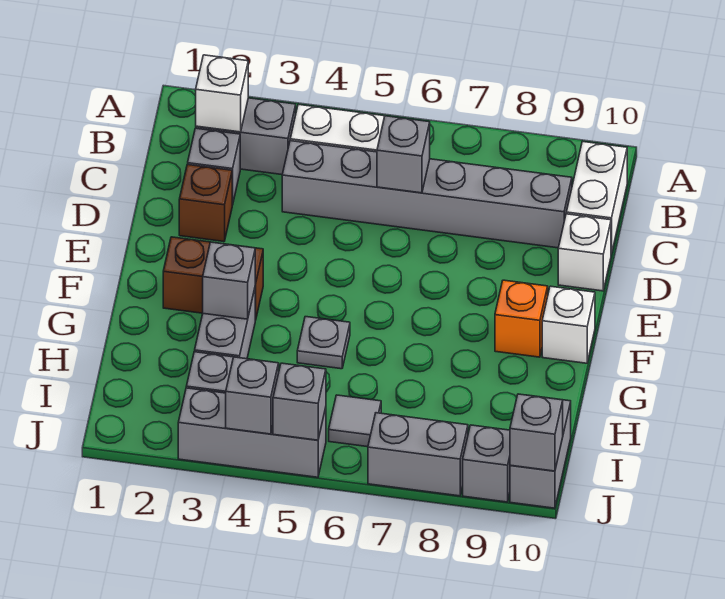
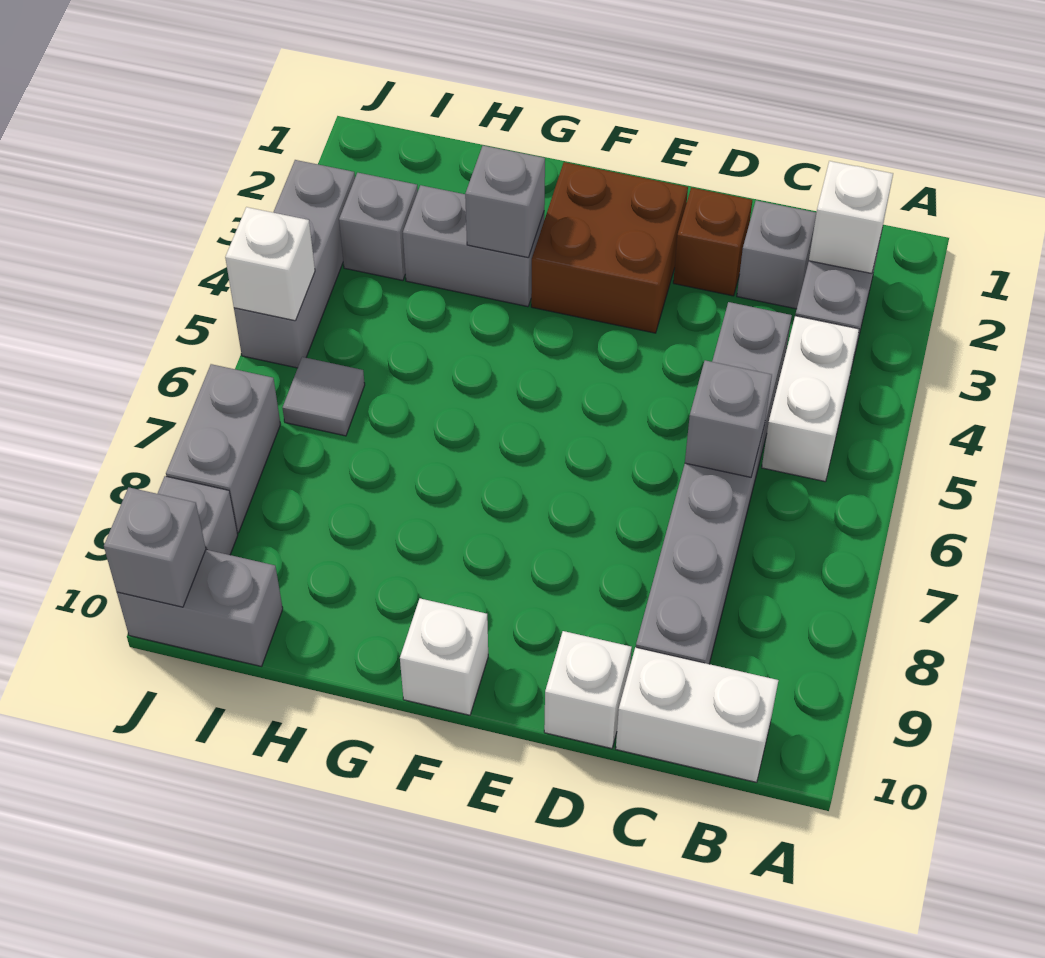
brown 1x2 brick [163,237,263,320] -> brown 2x2 brick [531,162,688,333]
orange 1x1 brick [495,280,548,357] -> none
grey 1x1 plate [297,317,350,369] -> none
grey 1x1 brick [226,357,279,434] -> none
grey 1x1 brick [273,363,326,440] -> white 1x1 brick [225,207,315,321]

